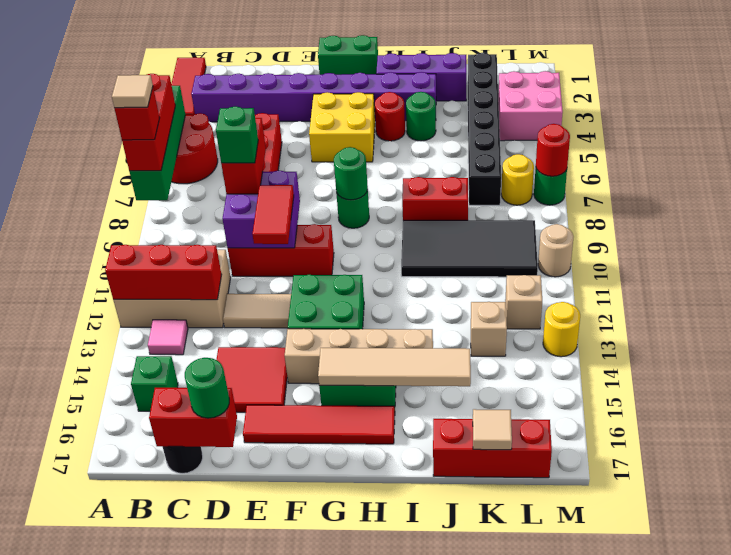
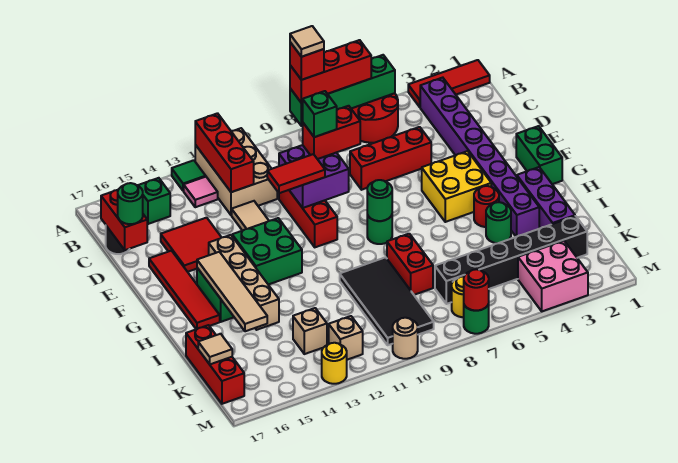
none -> green 1x1 tile [172,160,206,191]

